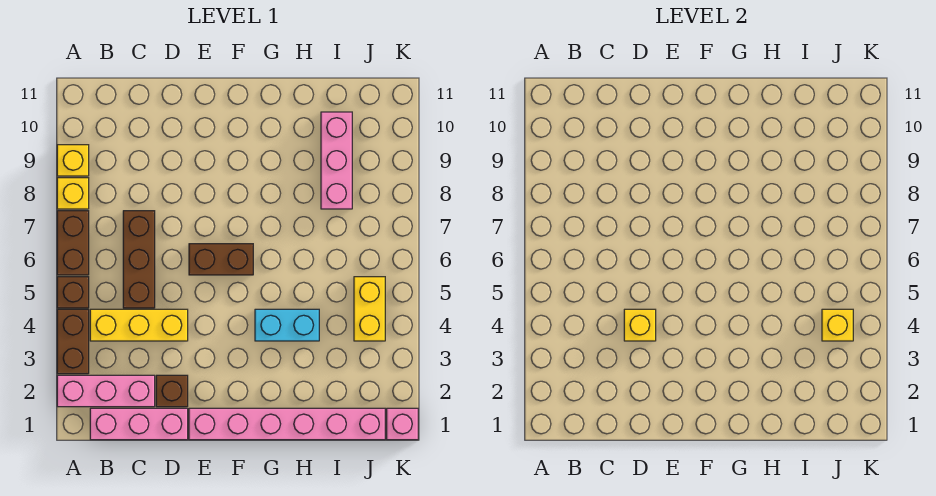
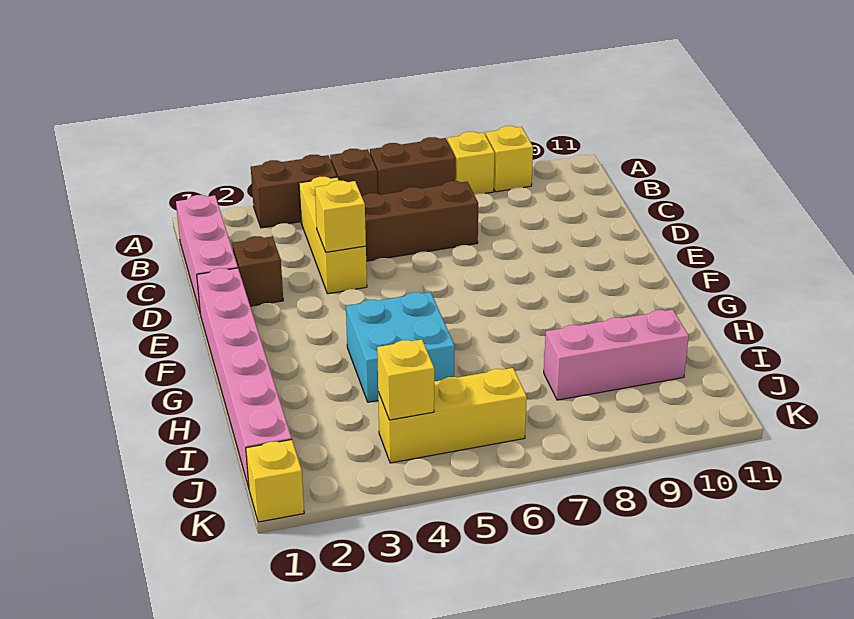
pink 1x3 brick [57,375,155,407] -> none
brown 1x2 brick [189,244,253,275] -> none
cyan 1x2 brick [255,309,319,341] -> cyan 2x2 brick [346,292,455,402]
yellow 1x2 brick [354,277,385,341] -> yellow 1x3 brick [378,368,527,463]
pink 1x1 brick [387,408,418,440] -> yellow 1x1 brick [246,440,304,522]

